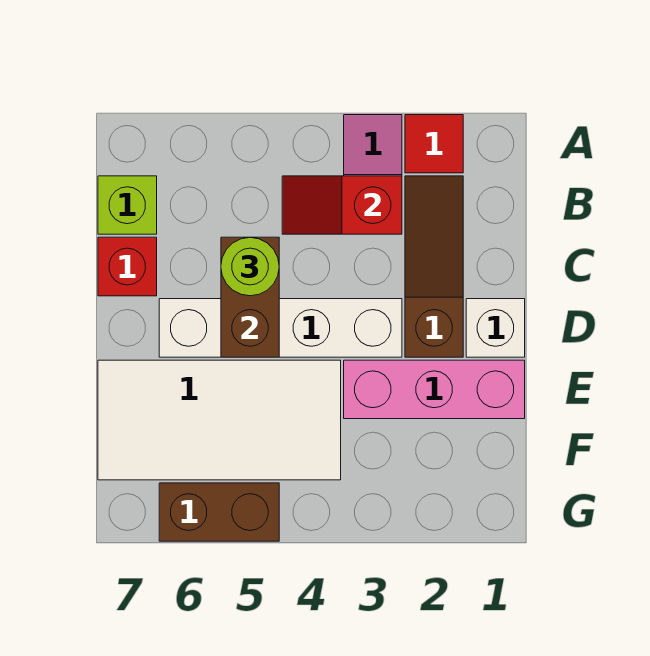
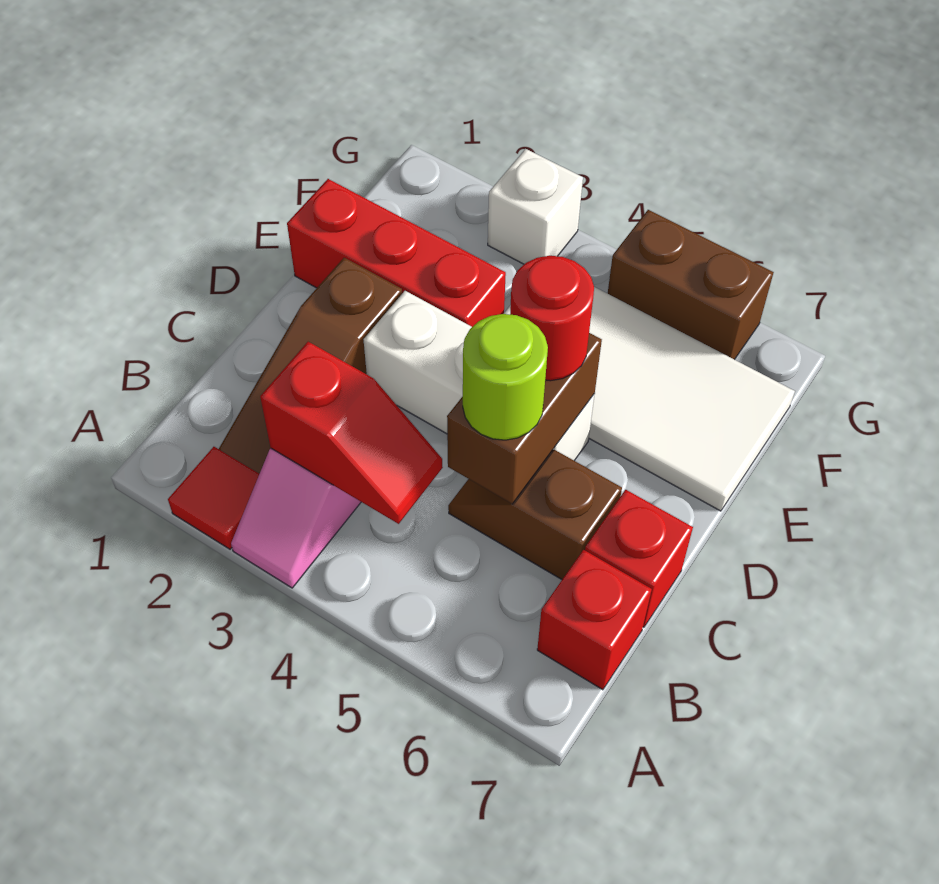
lime 1x1 brick [98,176,157,234] -> red 1x1 brick [537,550,652,690]
none -> brown 1x2 slope [448,450,622,579]
white 1x1 brick [466,299,525,357] -> white 1x1 brick moved to [488,149,583,264]
white 1x4 brick [159,299,402,357] -> white 1x3 brick [364,291,595,461]
none -> red 1x1 round brick [510,256,594,381]
pink 1x3 brick [344,360,525,419] -> red 1x3 brick [287,179,506,327]

